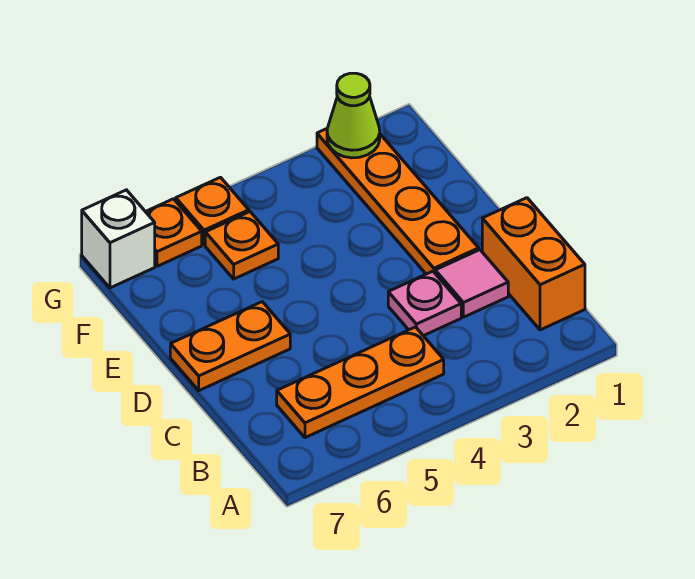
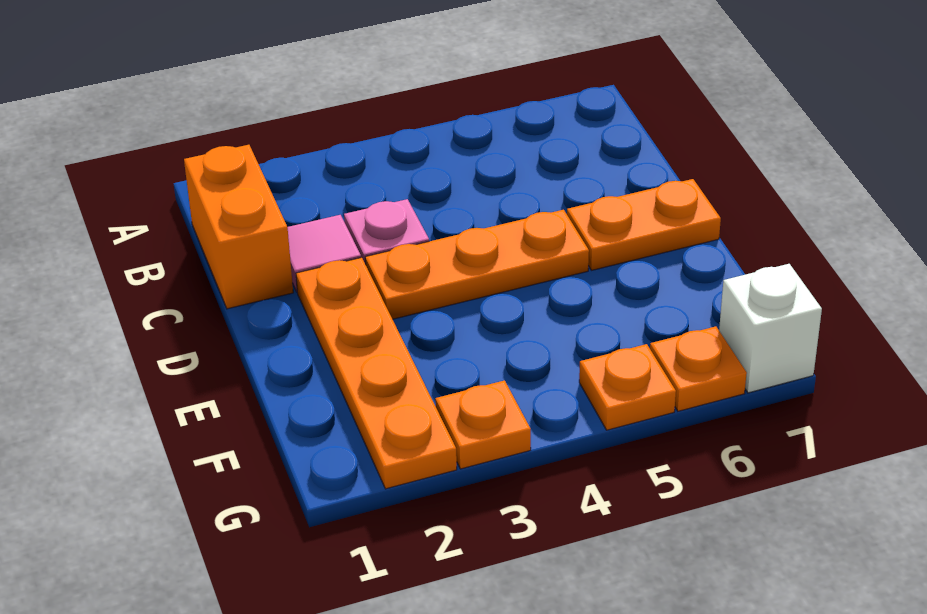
orange 1x3 plate [277,327,444,438] -> orange 1x3 plate moved to [365,210,589,319]
orange 1x1 plate [205,212,278,279] -> orange 1x1 plate moved to [435,381,531,469]
lime 1x1 cone [327,73,380,158] -> none

